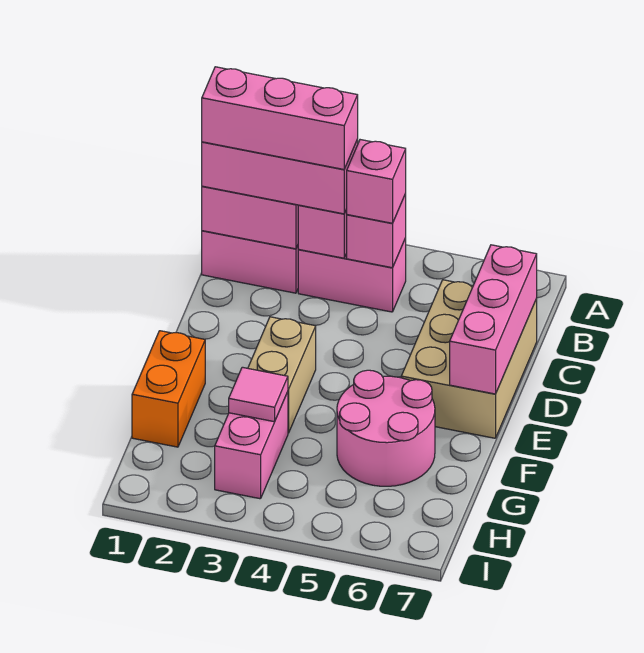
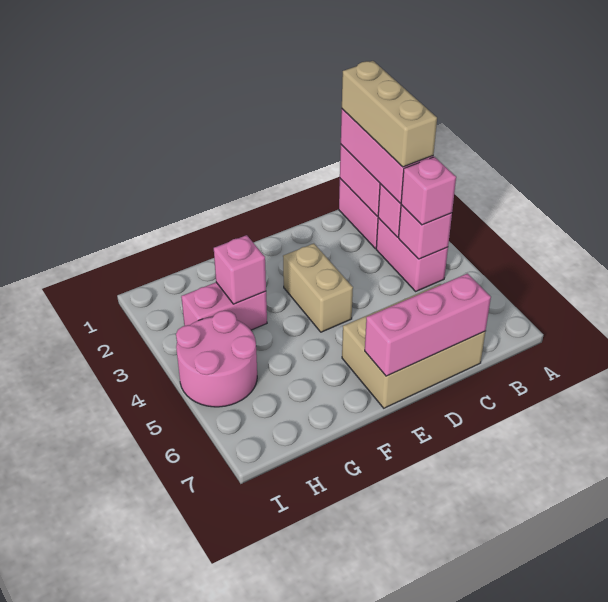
pink 1x3 brick [202,67,358,169] -> tan 1x3 brick [342,61,437,167]
tan 1x2 brick [248,317,316,433] -> tan 1x2 brick turned to [283,243,353,332]
orange 1x2 brick [132,331,205,447] -> none
pink 2x2 round brick [337,370,435,486] -> pink 2x2 round brick moved to [176,311,257,407]
pink 1x1 tile [229,367,288,422] -> pink 1x1 brick [214,235,266,304]

